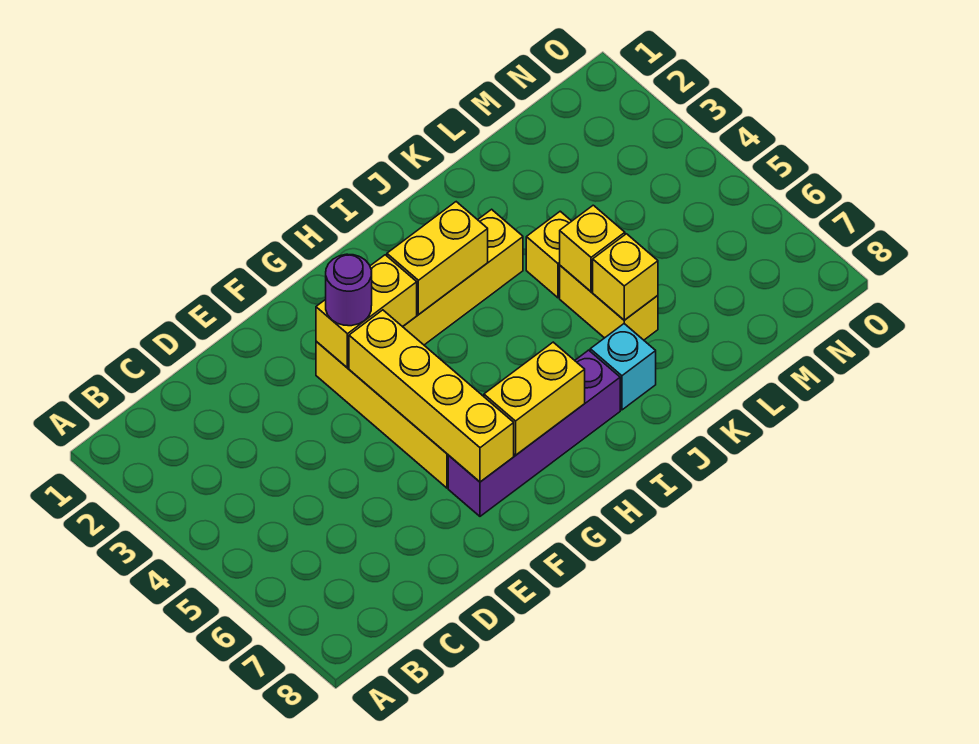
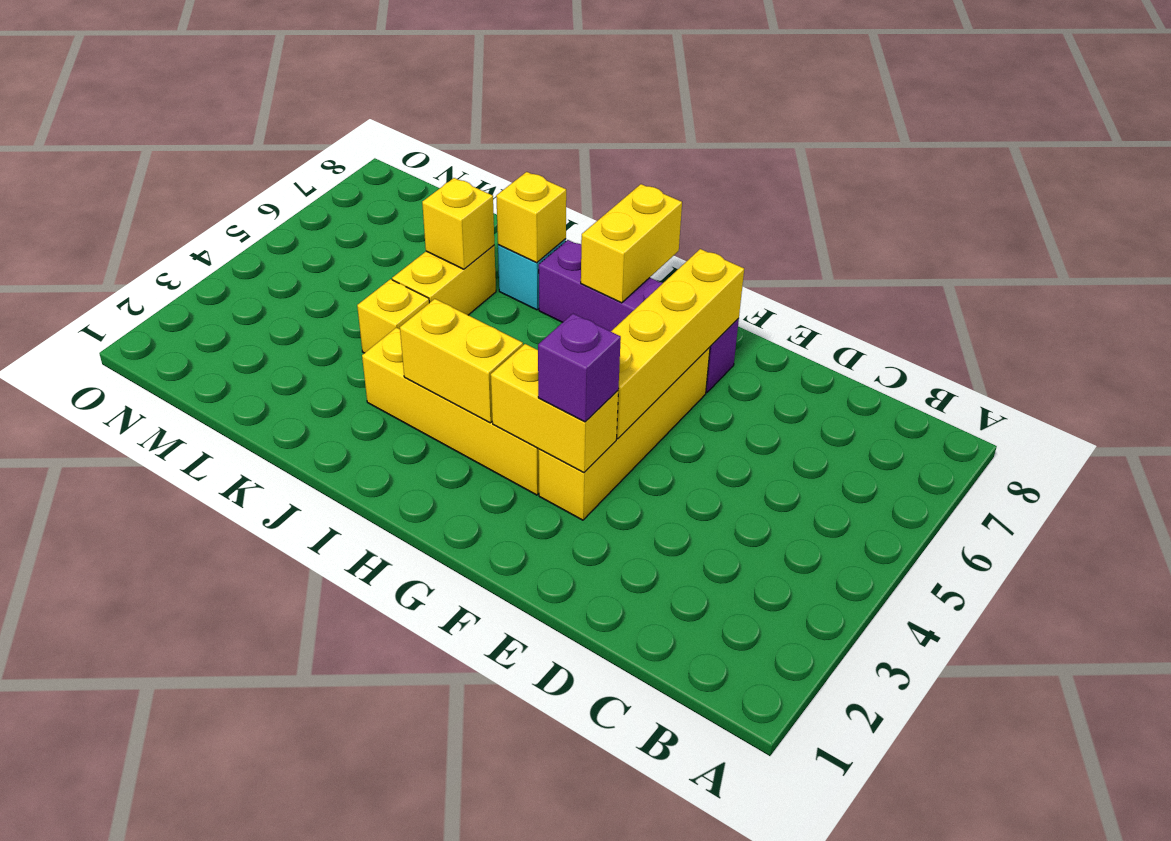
purple 1x1 round brick [326,254,372,326] -> purple 1x1 brick [538,314,621,422]
yellow 1x2 brick [484,342,585,455] -> yellow 1x2 brick turned to [581,184,682,303]
yellow 1x1 brick [560,205,625,292] -> yellow 1x1 brick moved to [496,172,566,263]

